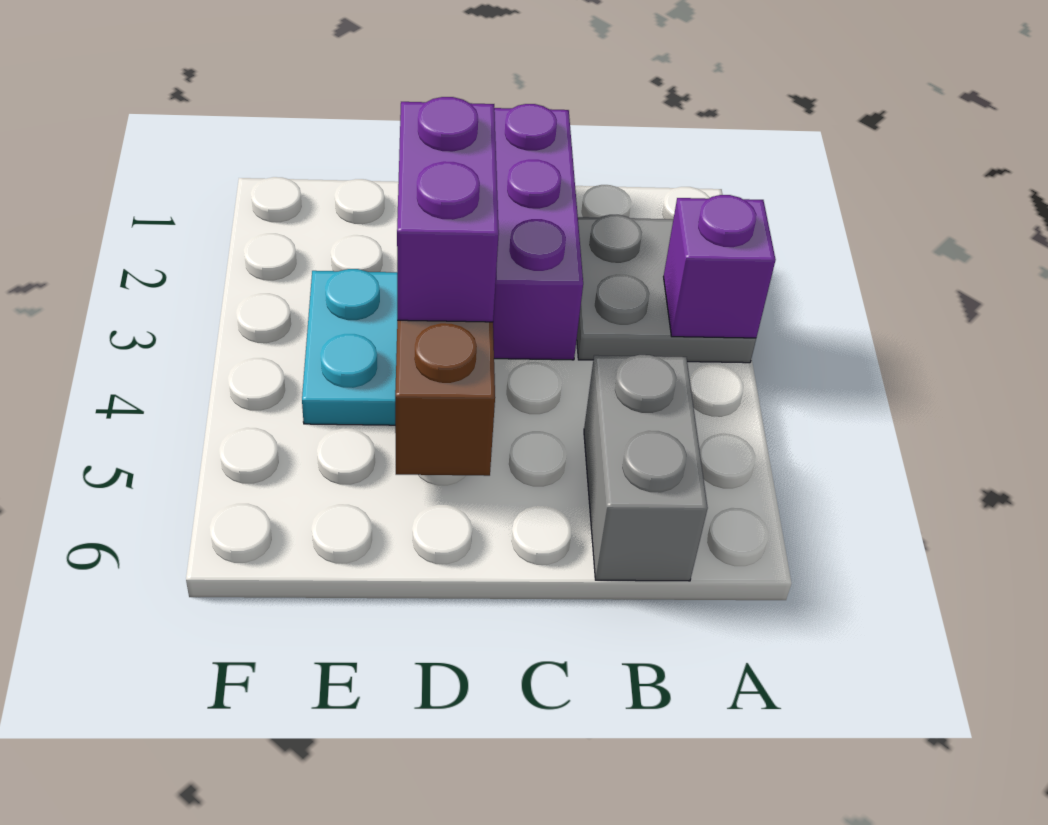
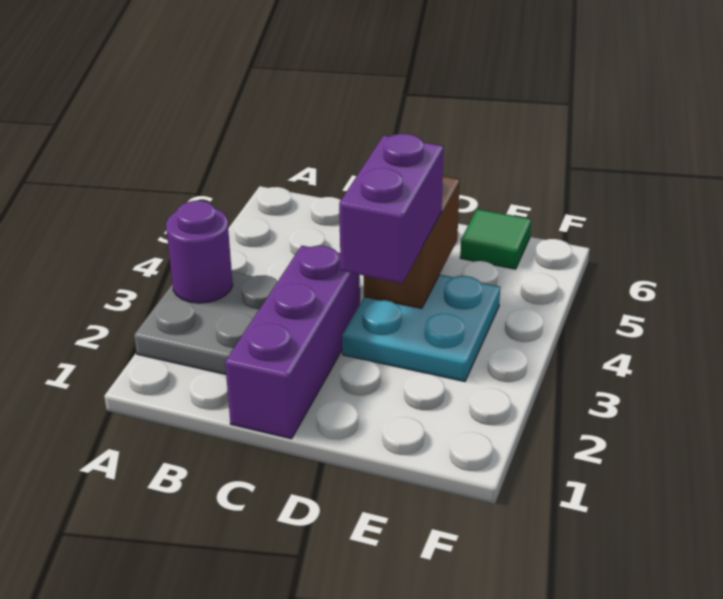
purple 1x1 brick [664,195,776,338] -> purple 1x1 round brick [166,201,233,303]
grey 1x2 brick [584,355,708,581] -> none
none -> green 1x1 tile [460,209,531,269]

